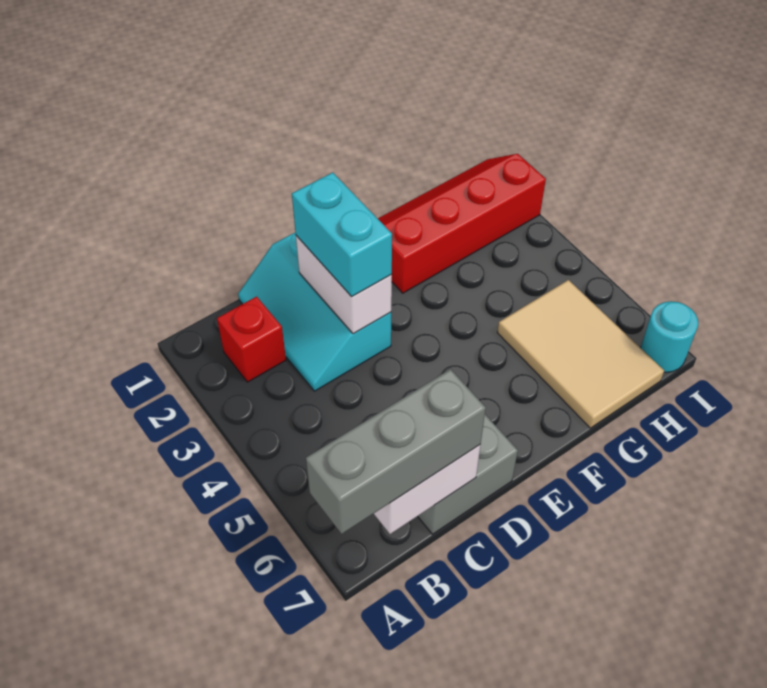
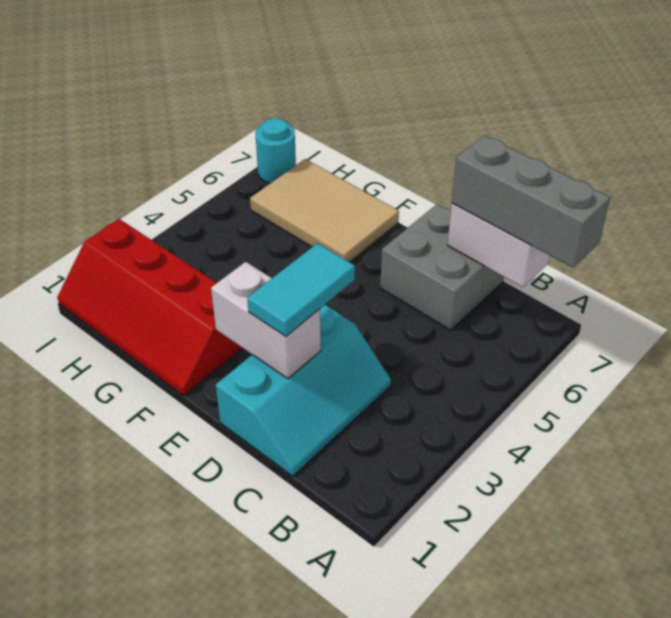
red 1x1 brick [217,297,286,382] -> none
white 1x2 brick [296,236,392,334] -> white 1x2 brick turned to [211,262,321,379]
cyan 1x2 brick [292,172,392,297] -> cyan 1x2 tile [247,243,355,336]
tan 2x3 tile [497,280,664,428] -> tan 2x3 tile turned to [250,159,399,262]

